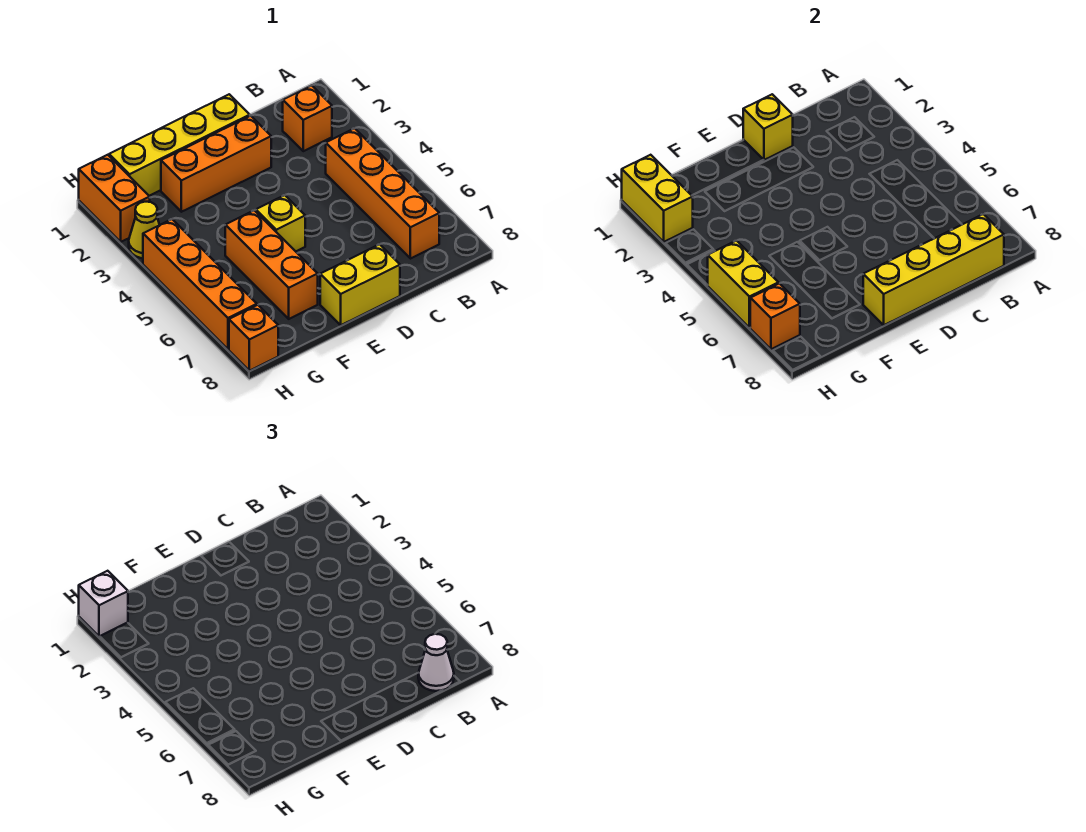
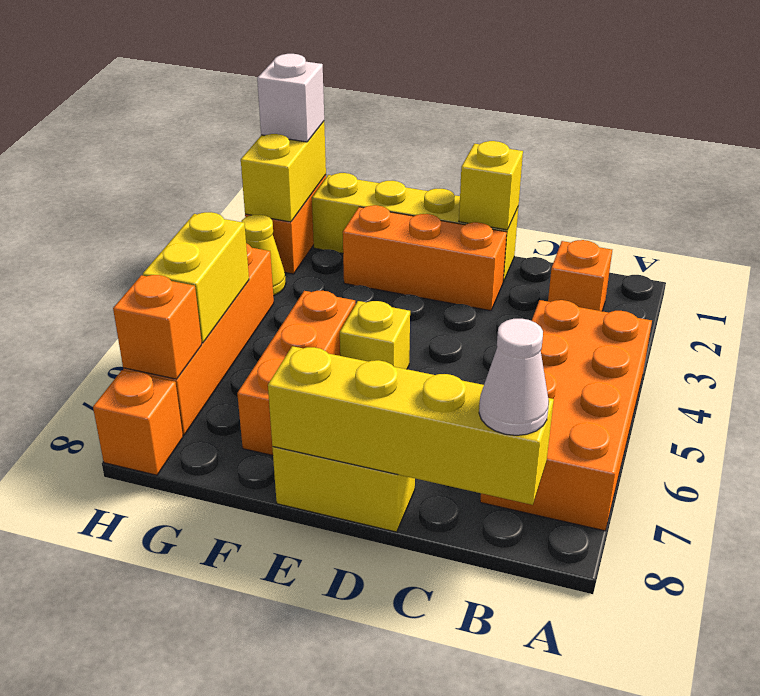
orange 1x4 brick [326,128,439,259] -> orange 2x4 brick [480,300,652,531]

